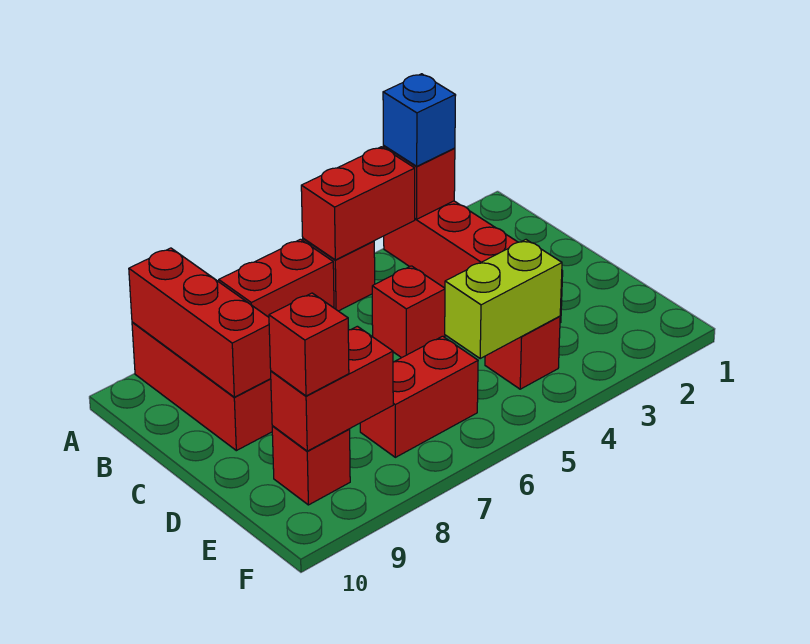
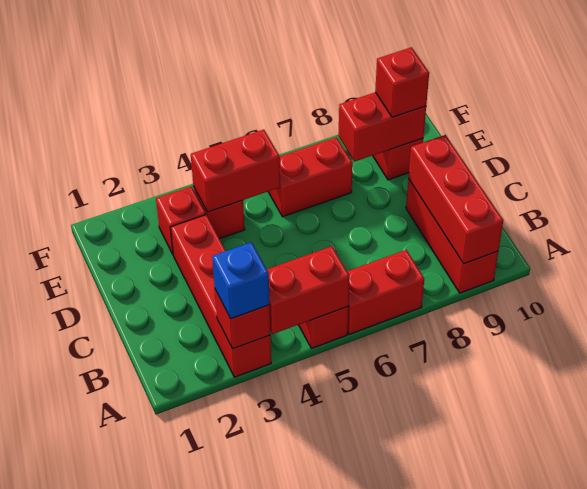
red 1x1 brick [372,266,445,358] -> red 1x1 brick moved to [156,186,206,254]
lime 1x2 brick [445,240,562,358] -> red 1x2 brick [191,130,280,212]

